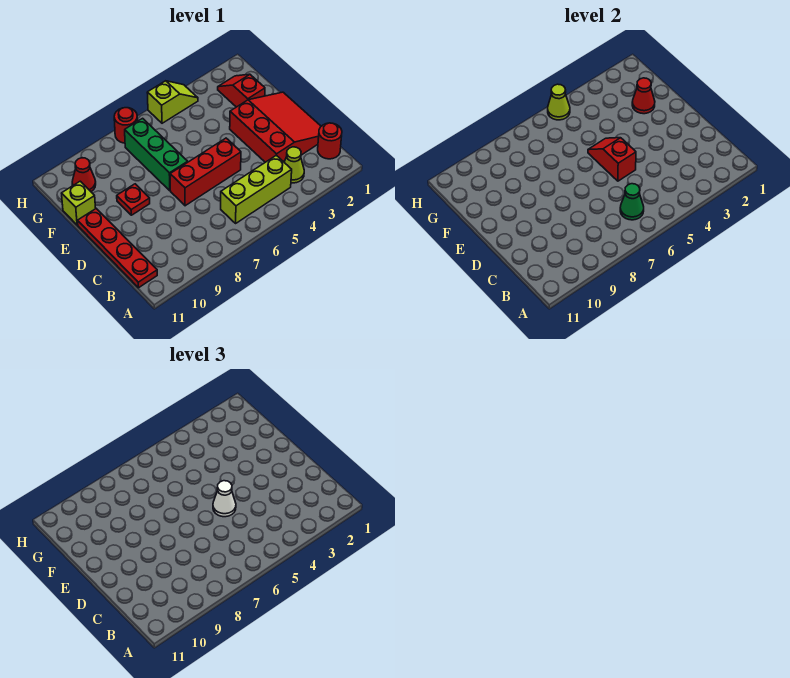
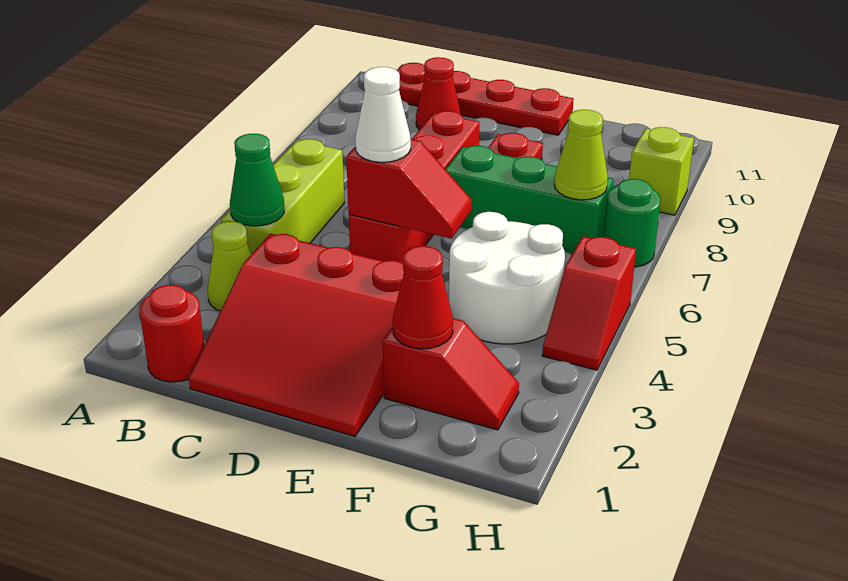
green 1x1 cone [620,184,644,220] -> green 1x1 cone moved to [230,134,284,226]
red 1x3 brick [170,138,241,206] -> red 1x4 brick [349,111,479,263]
none -> white 2x2 round brick [449,212,565,344]
lime 1x1 brick [62,181,96,225] -> lime 1x1 brick moved to [629,127,694,215]
red 1x1 cone [72,158,96,192] -> red 1x1 cone moved to [416,57,461,130]
lime 1x2 slope [147,81,198,123] -> red 1x2 slope [542,237,636,370]
lime 1x1 cone [548,84,570,120] -> lime 1x1 cone moved to [554,110,608,200]
red 1x1 round brick [114,108,137,143] -> green 1x1 round brick [604,179,661,267]

